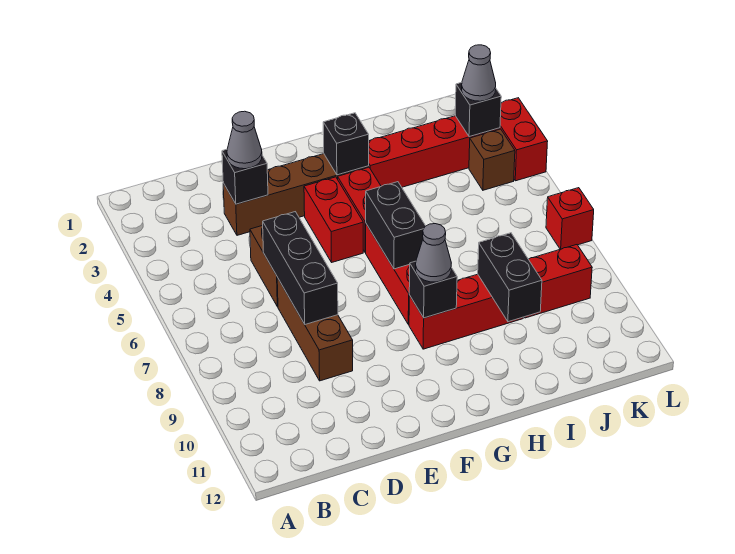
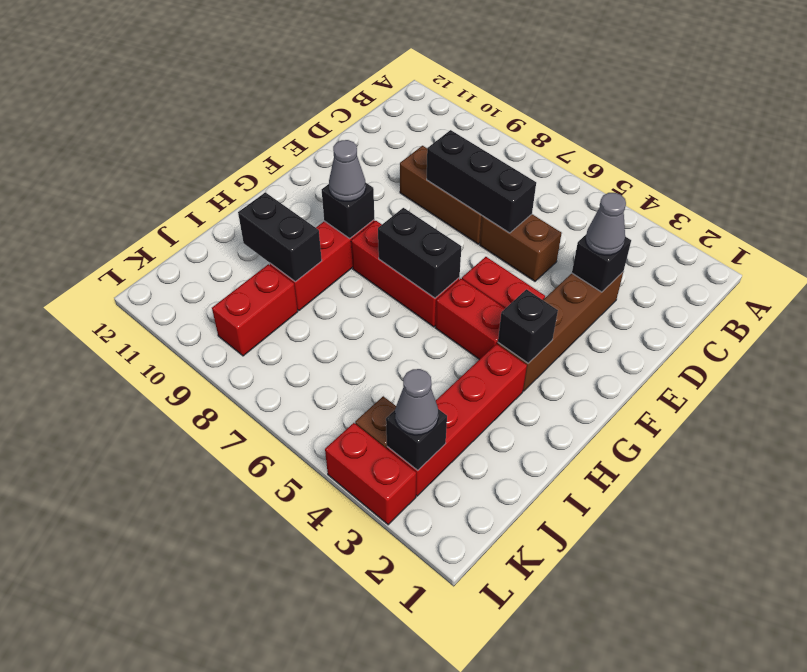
red 1x1 brick [546,188,594,249] -> none

